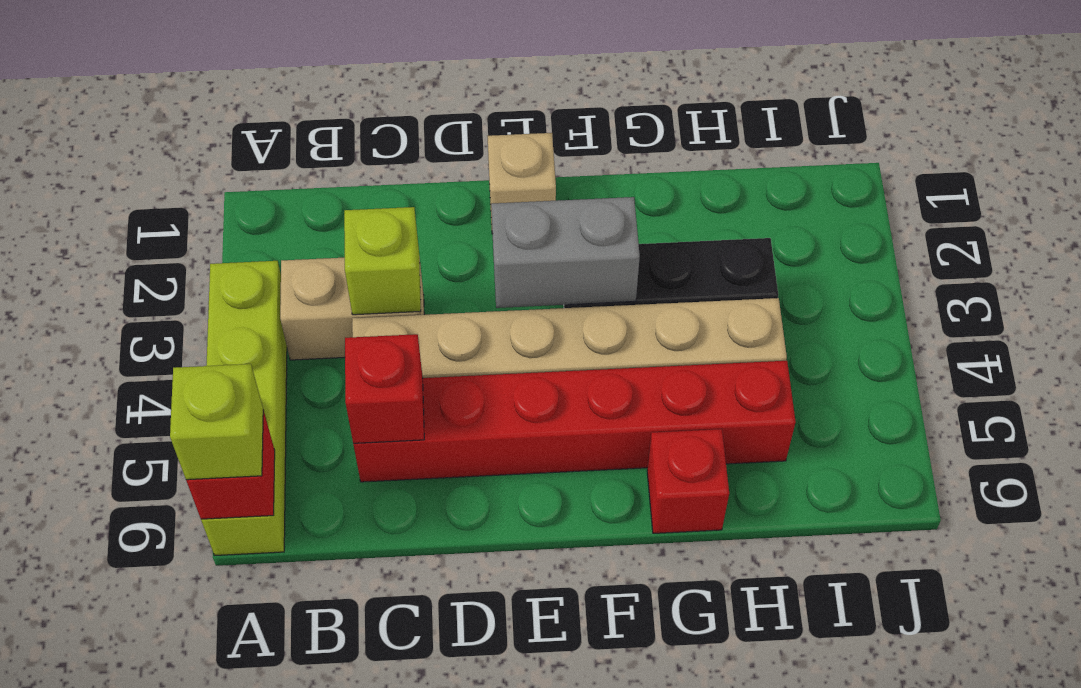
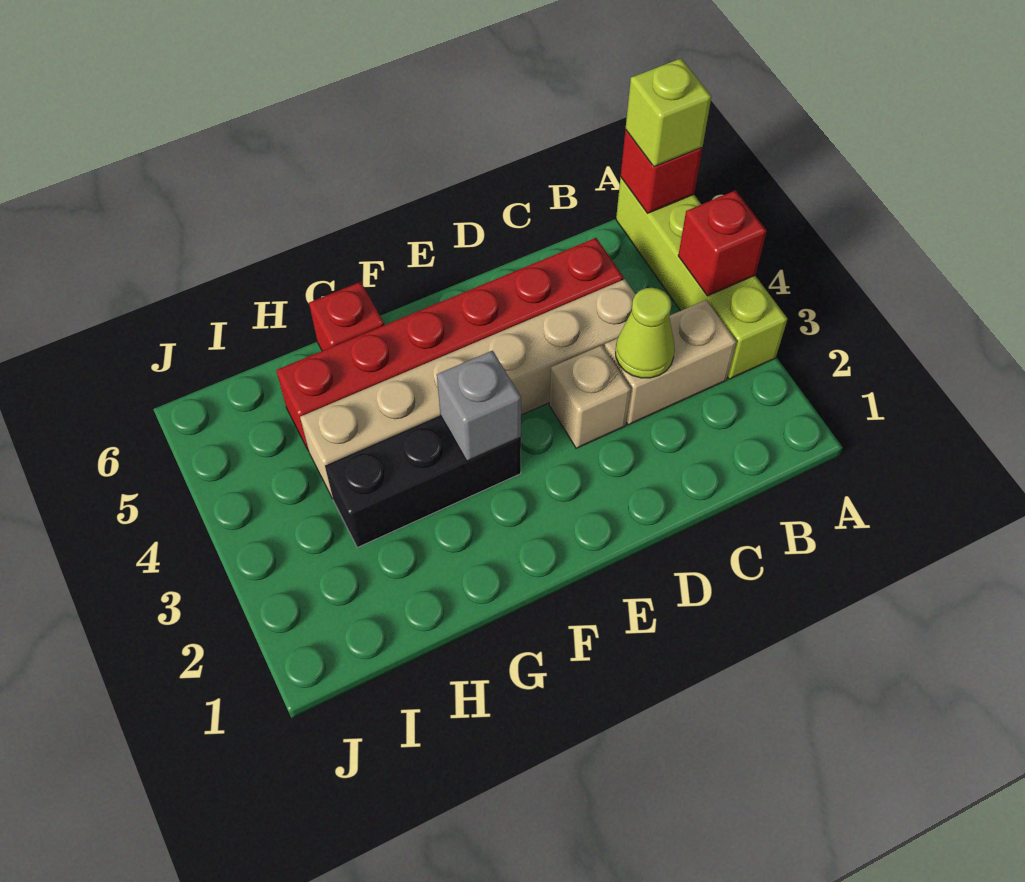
lime 1x1 brick [344,207,421,315] -> lime 1x1 cone [616,288,675,378]
red 1x1 brick [345,334,424,444] -> red 1x1 brick moved to [678,190,767,296]
tan 1x1 brick [488,133,556,234] -> tan 1x1 brick moved to [549,345,631,448]
grey 1x2 brick [491,197,640,308] -> grey 1x1 brick [437,351,521,461]

